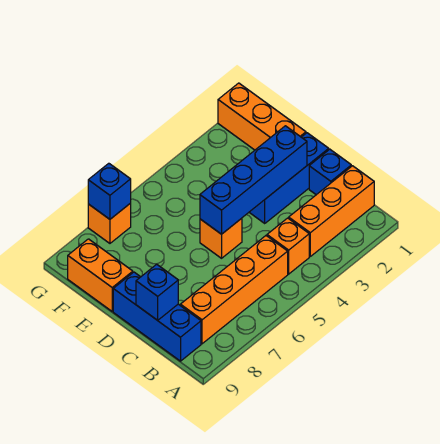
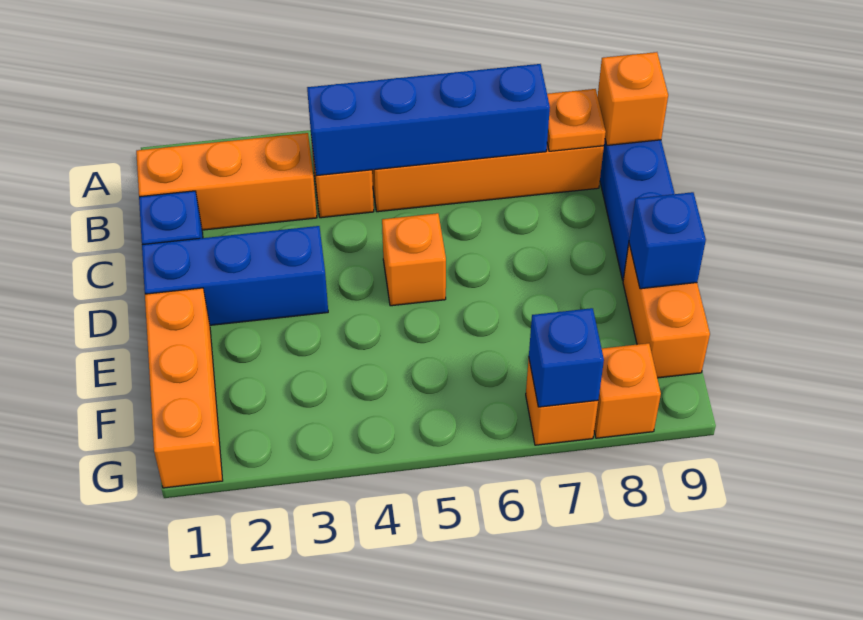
none -> orange 1x1 plate [547,89,606,151]
none -> orange 1x1 brick [598,52,668,145]
blue 1x1 brick [136,264,178,320] -> blue 1x1 brick moved to [629,192,706,289]
blue 1x4 brick [200,126,307,234] -> blue 1x4 brick moved to [307,64,550,176]
none -> orange 1x1 brick [594,343,661,438]

